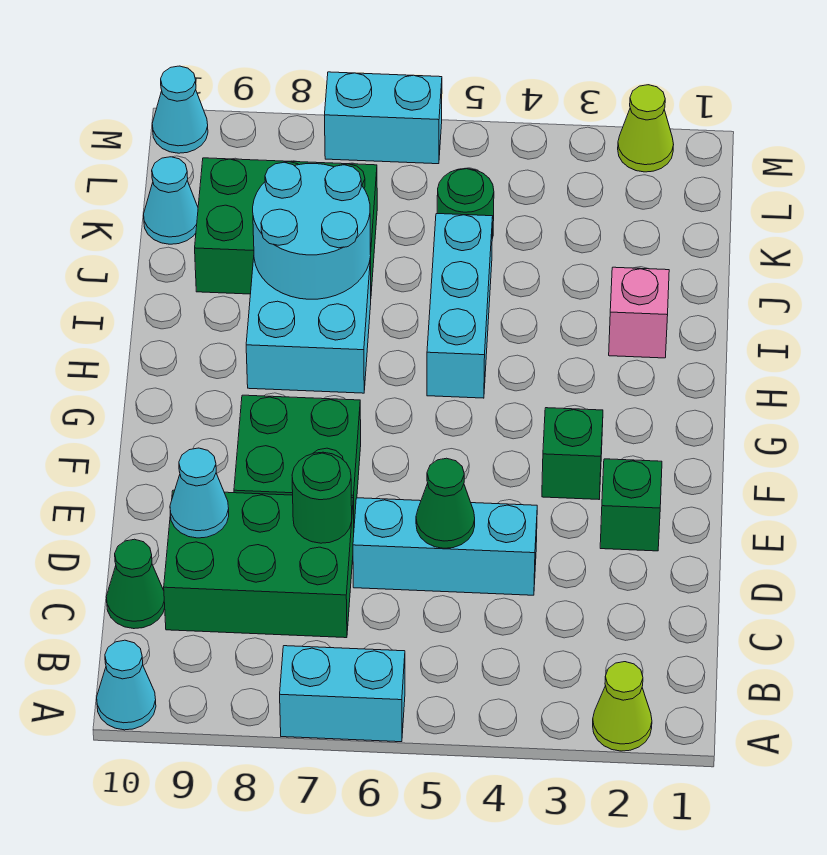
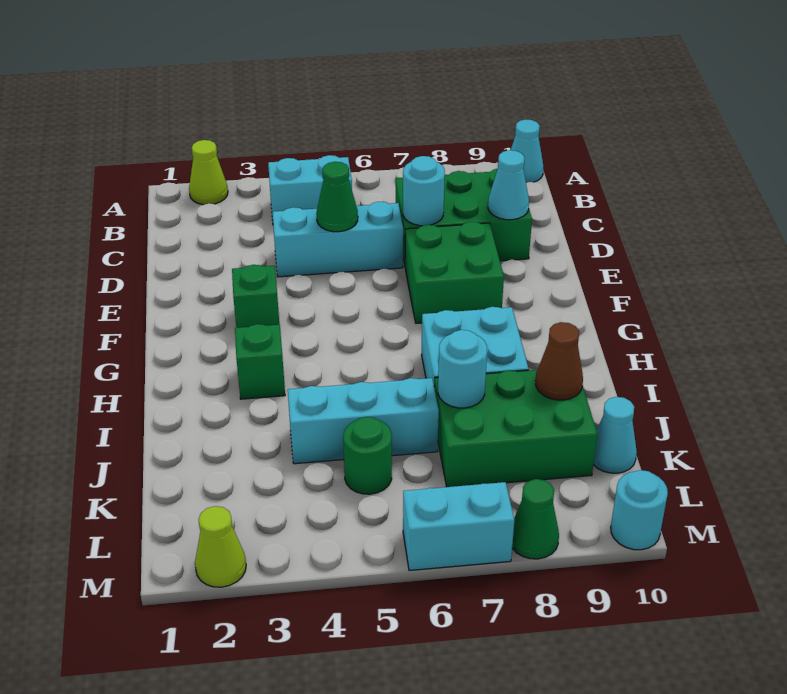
cyan 1x2 brick [280,646,405,742] -> cyan 1x2 brick moved to [268,155,352,220]
green 1x1 cone [106,539,165,629] -> green 1x1 cone moved to [512,479,559,559]
green 1x1 round brick [292,452,352,543] -> cyan 1x1 round brick [403,156,445,226]
green 1x1 brick [600,459,662,551] -> green 1x1 brick moved to [235,324,285,399]
cyan 1x3 brick [427,214,493,398] -> cyan 1x3 brick turned to [288,378,439,464]
pink 1x1 brick [609,267,669,358] -> none
cyan 2x2 round brick [253,162,371,299] -> cyan 1x1 round brick [438,330,487,408]
none -> brown 1x1 cone [536,322,583,400]
cyan 1x1 cone [152,66,208,153] -> cyan 1x1 round brick [611,470,668,550]

